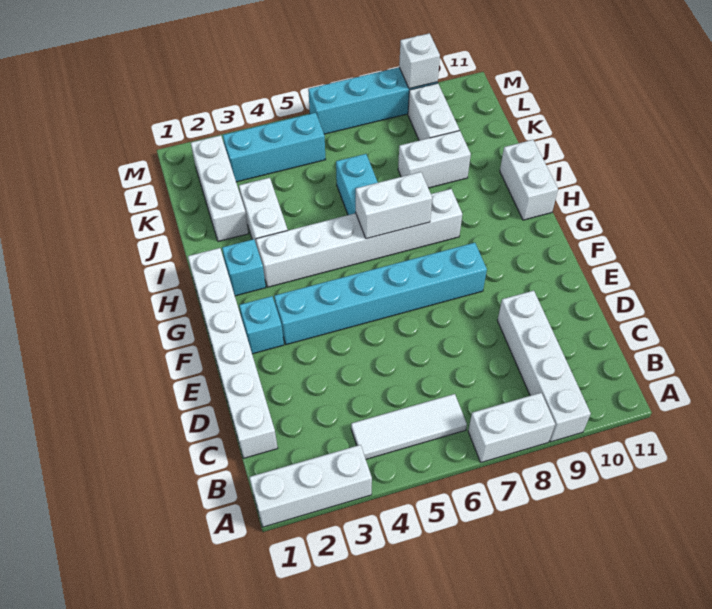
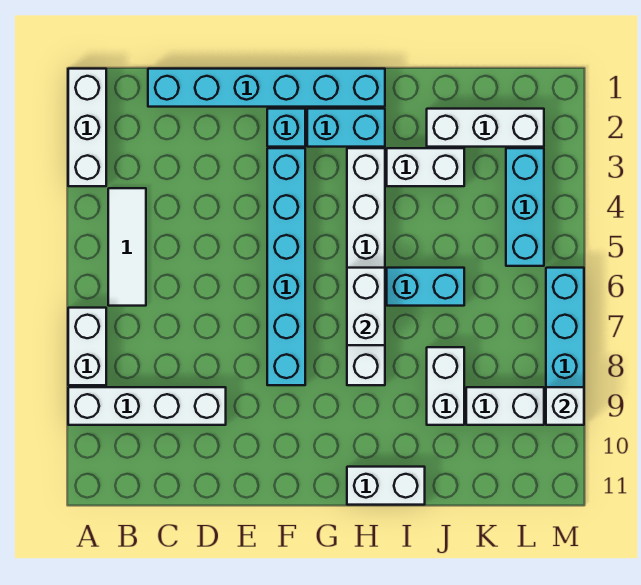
white 1x6 brick [188,248,278,458] -> cyan 1x6 brick [148,69,385,107]
cyan 1x1 brick [222,239,266,296] -> cyan 1x2 brick [307,109,385,147]

